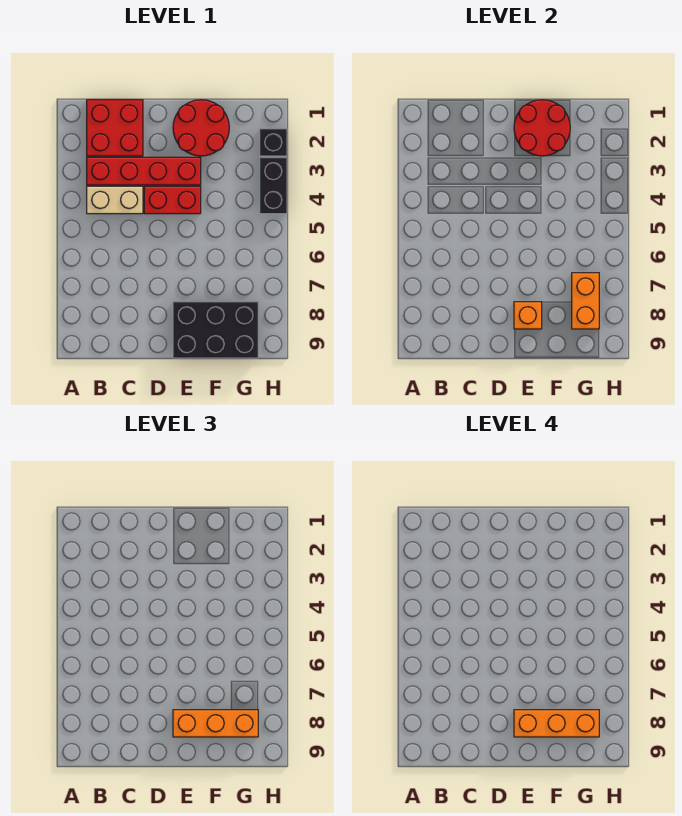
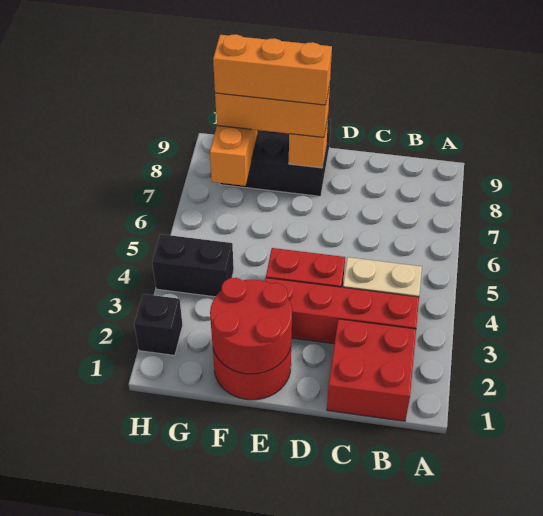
black 1x2 brick [260,157,287,214] -> black 1x2 brick turned to [152,234,234,297]

